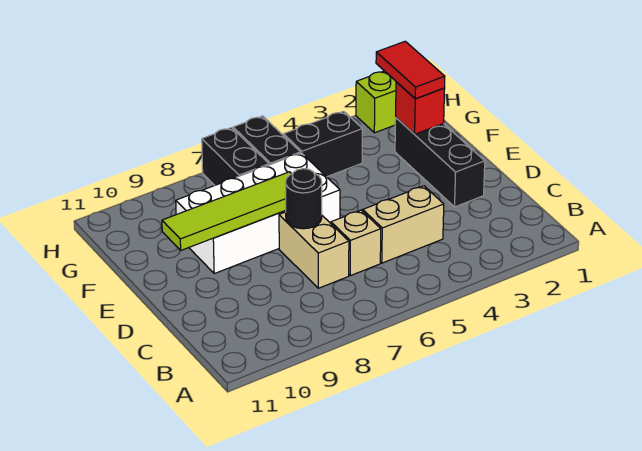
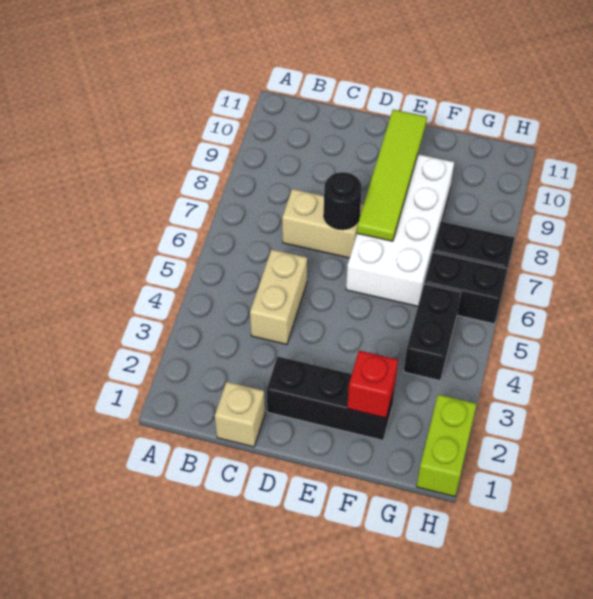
tan 1x1 brick [331,210,381,276] -> tan 1x1 brick moved to [215,382,265,447]
red 1x2 tile [376,41,445,99] -> none

